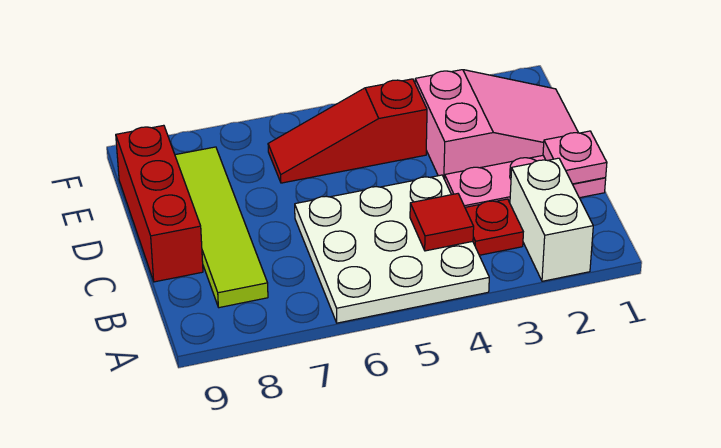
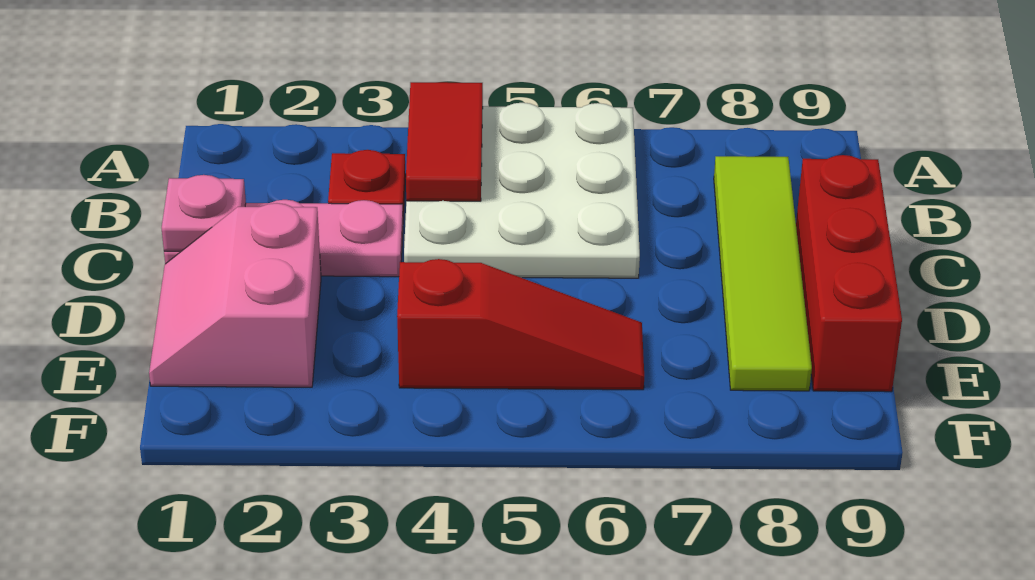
white 1x2 brick [510,158,593,281] -> none
red 1x1 tile [410,194,474,251] -> red 1x2 tile [406,82,483,201]
pink 2x3 slope [415,70,578,179] -> pink 2x2 slope [149,203,321,387]

